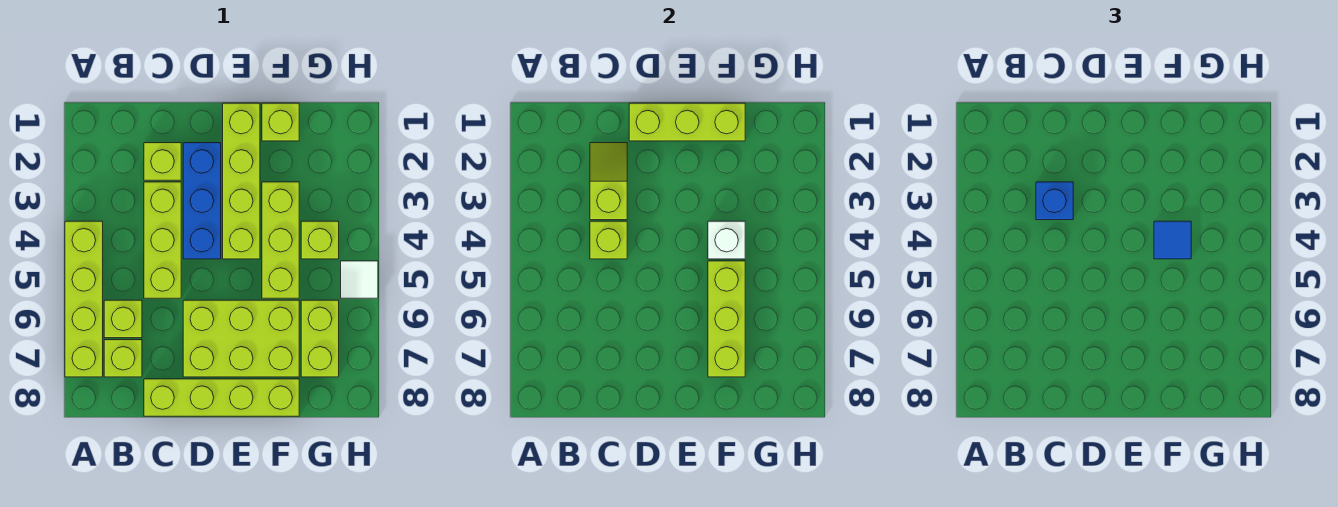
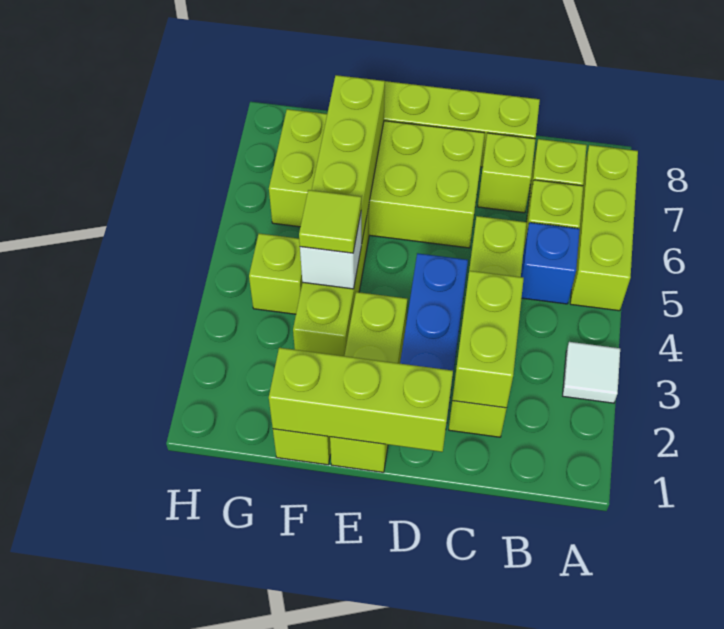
lime 1x4 brick [65,221,103,377] -> lime 1x3 brick [570,145,638,311]
lime 1x2 slope [590,143,627,220] -> lime 1x2 brick [452,271,524,408]
blue 1x1 brick [1036,182,1073,220] -> blue 1x1 brick moved to [521,223,580,304]
lime 1x1 brick [590,221,627,259] -> lime 1x1 brick moved to [478,133,535,213]
lime 1x4 brick [223,103,260,259] -> lime 1x3 brick [330,292,407,472]
blue 1x1 tile [1154,221,1191,259] -> lime 1x1 tile [299,190,361,253]
white 1x1 tile [341,261,378,298] -> white 1x1 tile moved to [563,342,620,403]

